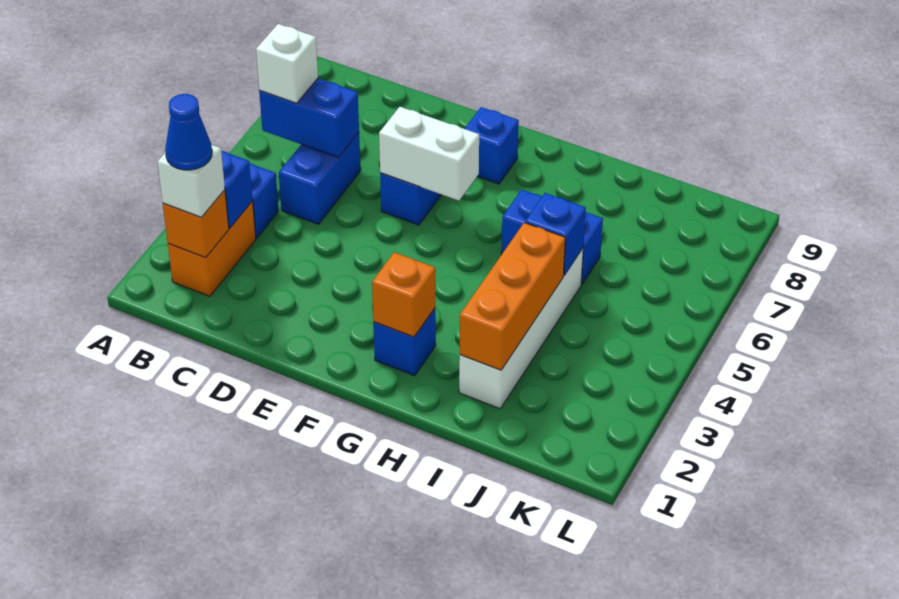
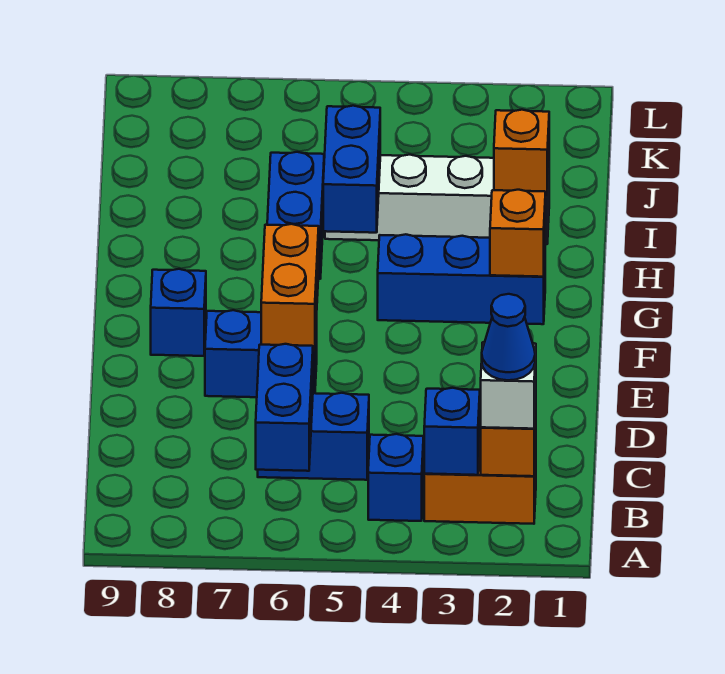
white 1x1 brick [256,24,318,103] -> none
white 1x2 brick [379,107,479,201] -> orange 1x2 brick [261,224,319,351]
blue 1x1 brick [373,309,436,376] -> blue 1x3 brick [378,234,545,324]
orange 1x3 brick [460,223,565,370] -> orange 1x1 brick [494,110,549,197]
blue 1x1 brick [525,193,586,275] -> blue 1x2 brick [323,106,380,233]

